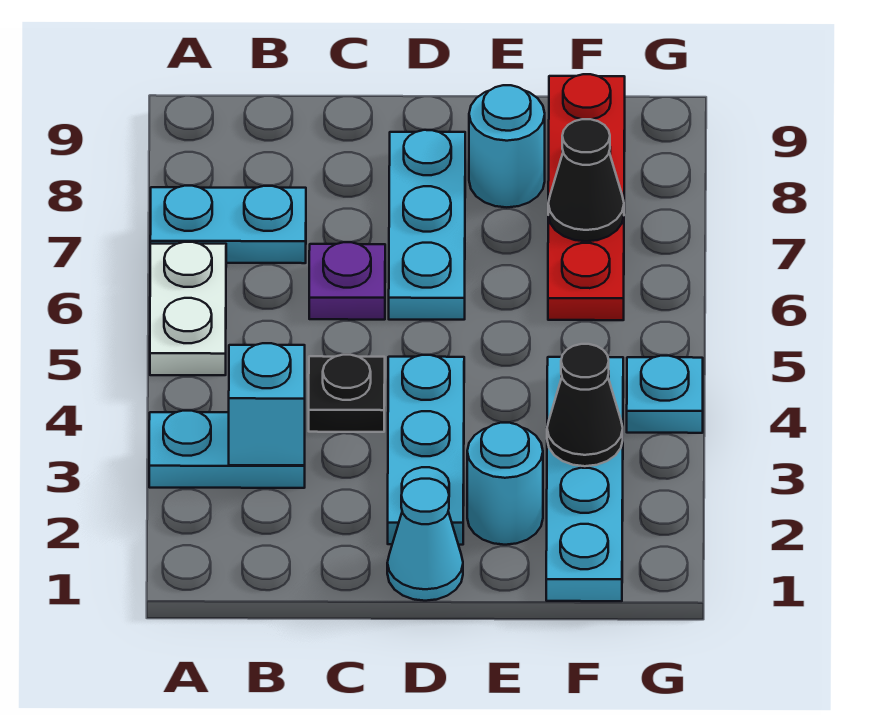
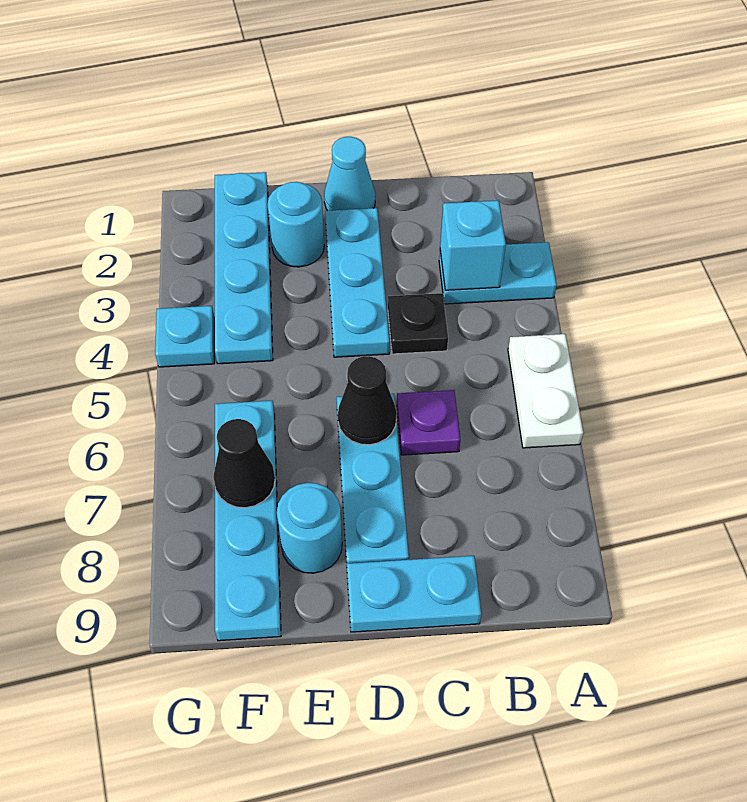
cyan 1x2 plate [150,186,306,263] -> cyan 1x2 plate moved to [347,556,481,632]
black 1x1 cone [547,344,623,466] -> black 1x1 cone moved to [338,356,397,445]
red 1x4 plate [548,74,625,320] -> cyan 1x4 plate [215,401,281,641]

